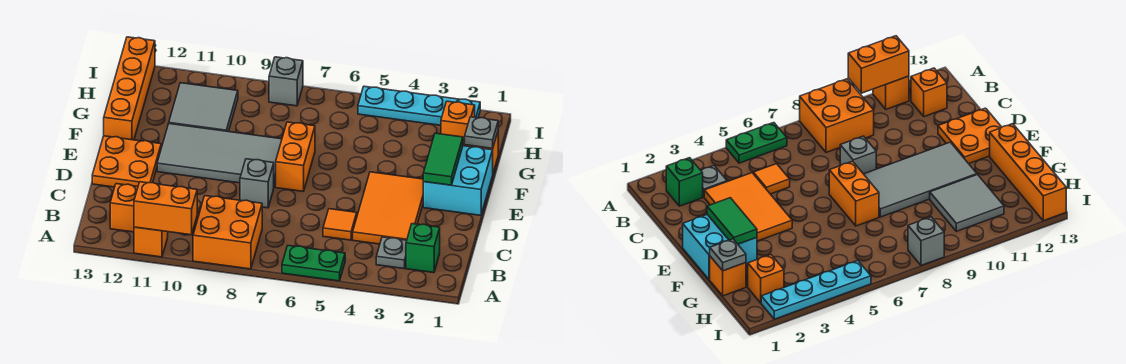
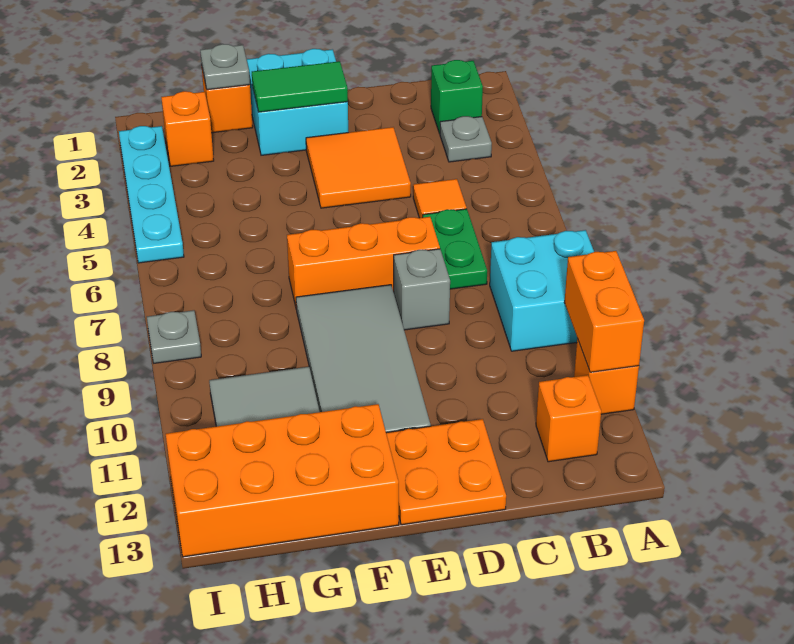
green 1x2 plate [282,246,345,281] -> green 1x2 plate moved to [423,209,487,289]
orange 2x2 brick [193,196,262,269] -> cyan 2x2 brick [490,230,594,351]
orange 2x3 tile [353,172,423,244] -> orange 2x2 tile [306,127,411,208]
orange 1x2 brick [276,122,315,191] -> orange 1x3 brick [287,217,440,306]
orange 1x4 brick [104,37,155,140] -> orange 2x4 brick [166,404,399,557]
grey 1x1 brick [269,57,303,106] -> grey 1x1 plate [147,310,201,363]

